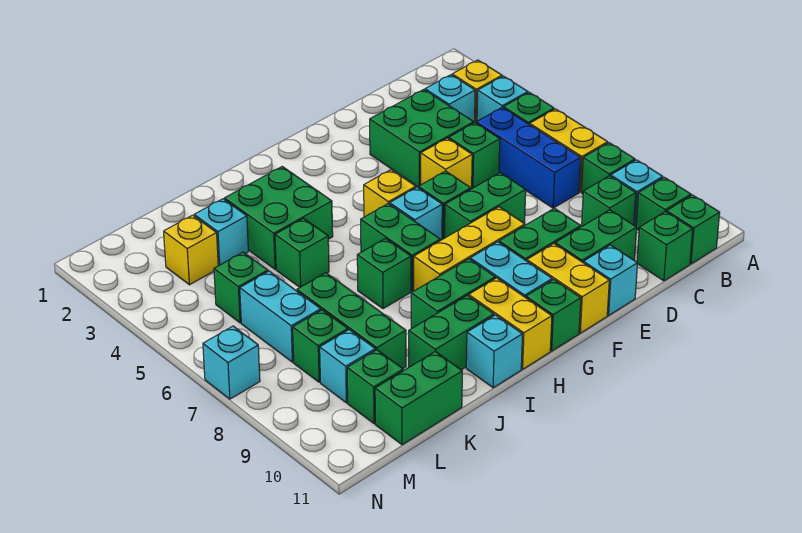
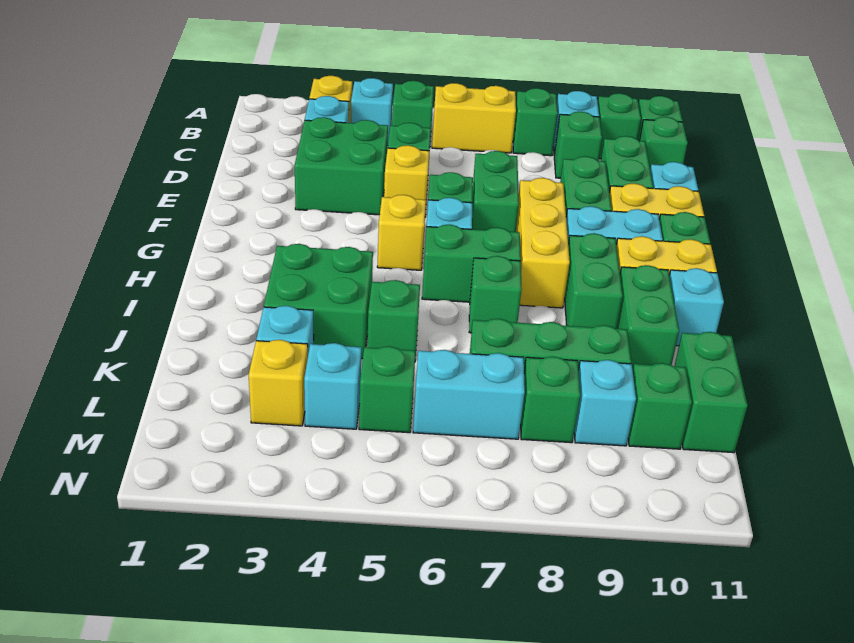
blue 1x3 brick [476,107,581,208] -> none
cyan 1x1 brick [203,326,260,399] -> cyan 1x1 brick moved to [304,343,362,429]

